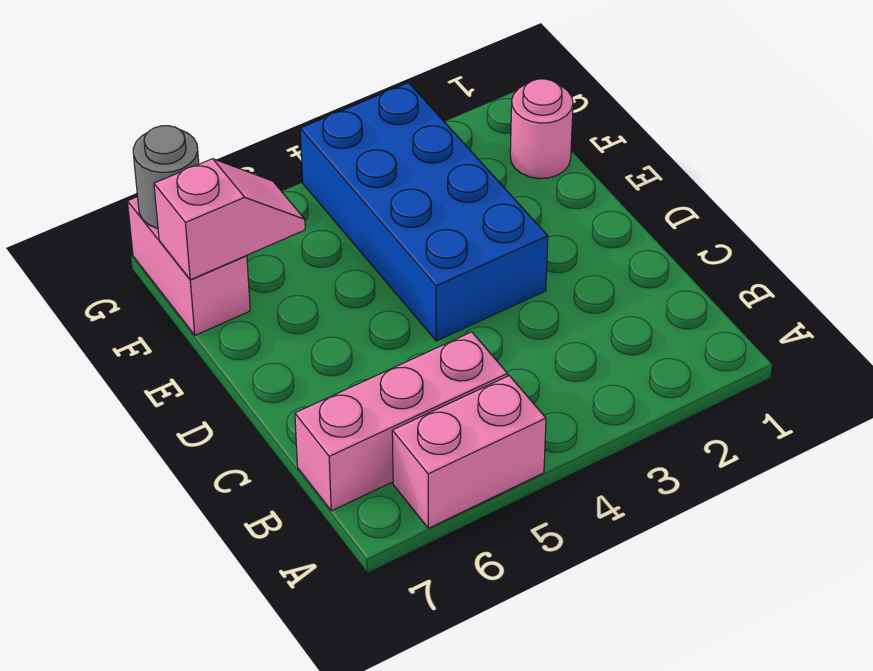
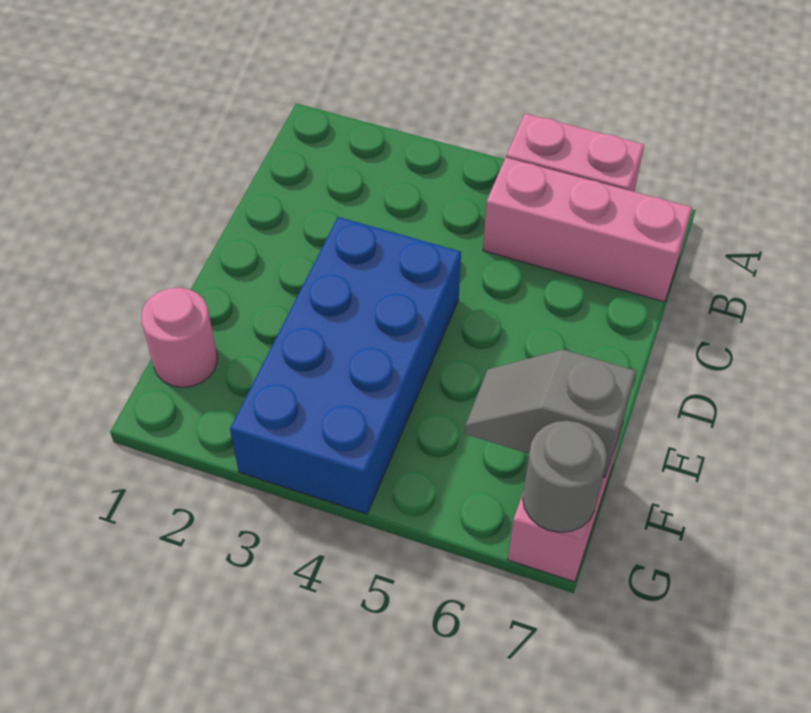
pink 1x2 slope [154,159,305,280] -> grey 1x2 slope [465,350,636,477]

